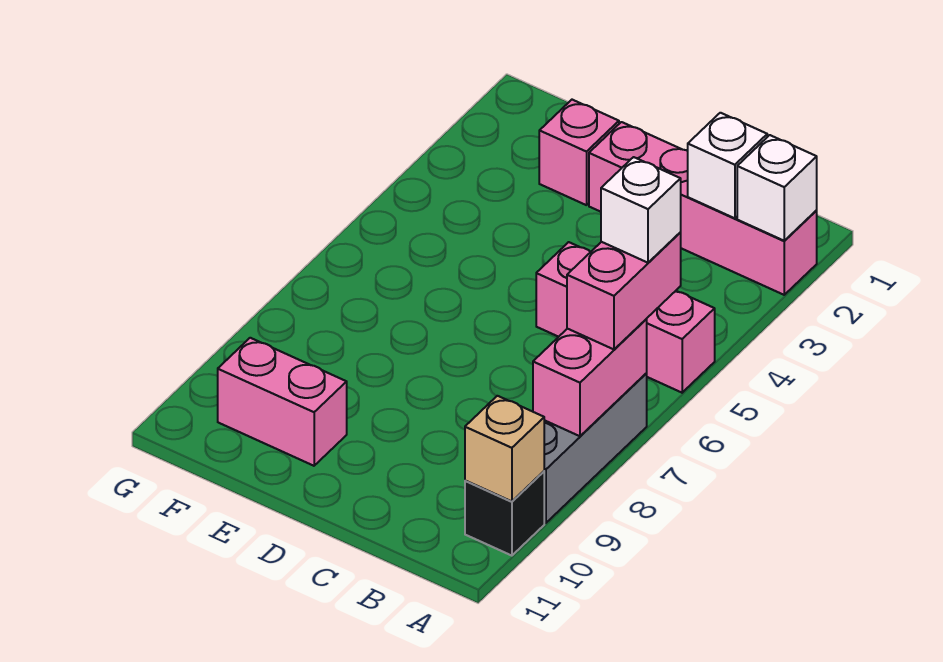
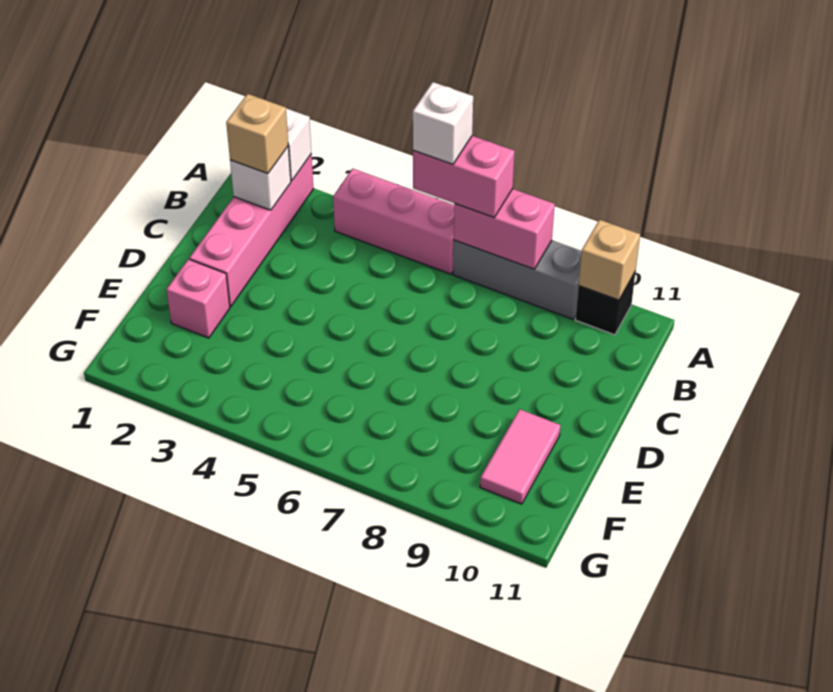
pink 1x3 brick [536,242,715,393] -> pink 1x3 brick turned to [333,169,454,274]
none -> tan 1x1 brick [226,94,288,174]
pink 1x2 brick [218,338,347,466] -> pink 1x2 tile [480,409,560,504]

